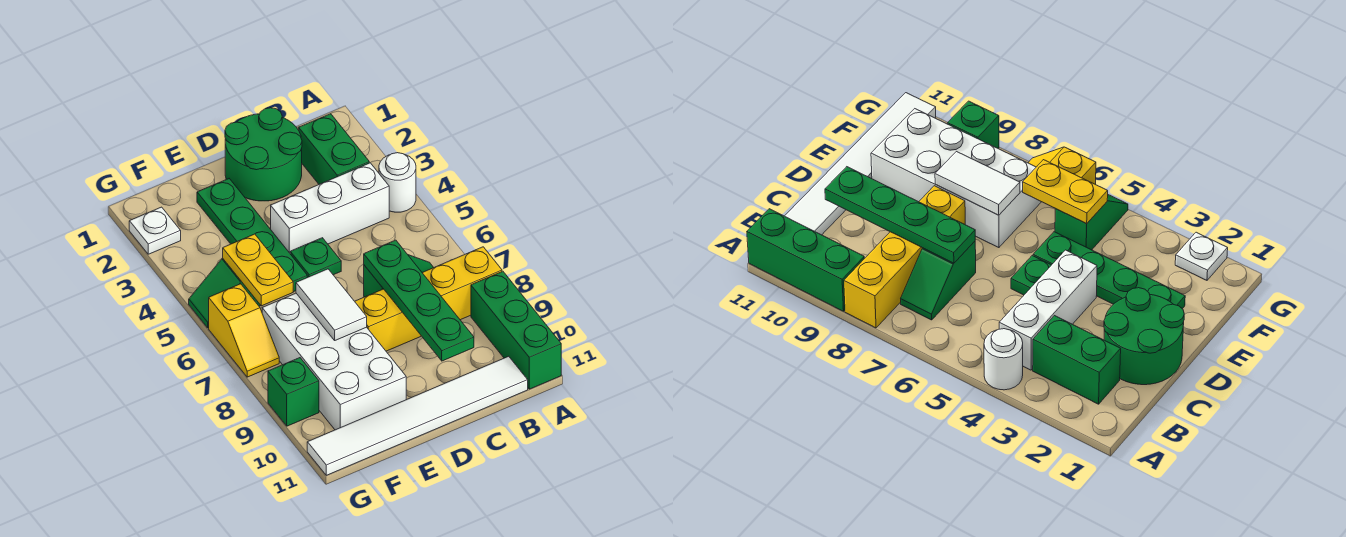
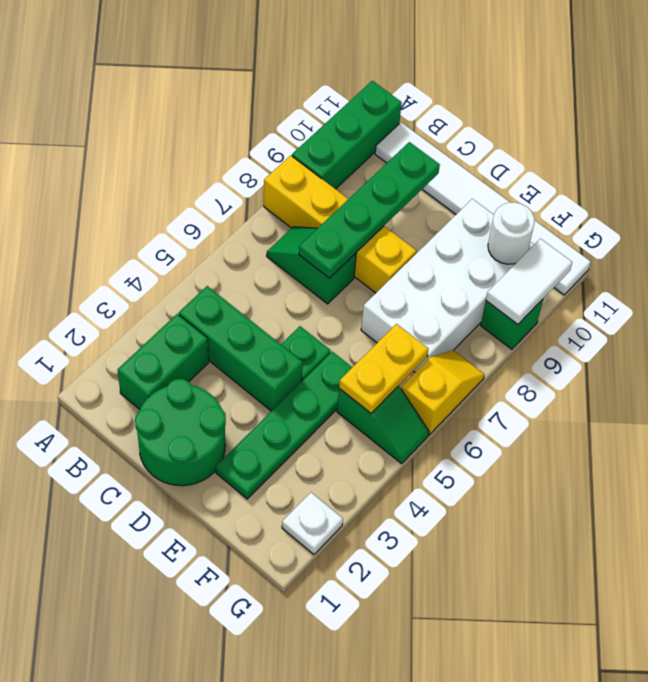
white 1x1 round brick [379,153,416,212] -> white 1x1 round brick moved to [488,202,535,264]
white 1x3 brick [271,163,389,253] -> green 1x3 brick [179,286,303,411]
white 1x2 tile [296,269,367,340] -> white 1x2 tile moved to [486,239,572,324]

